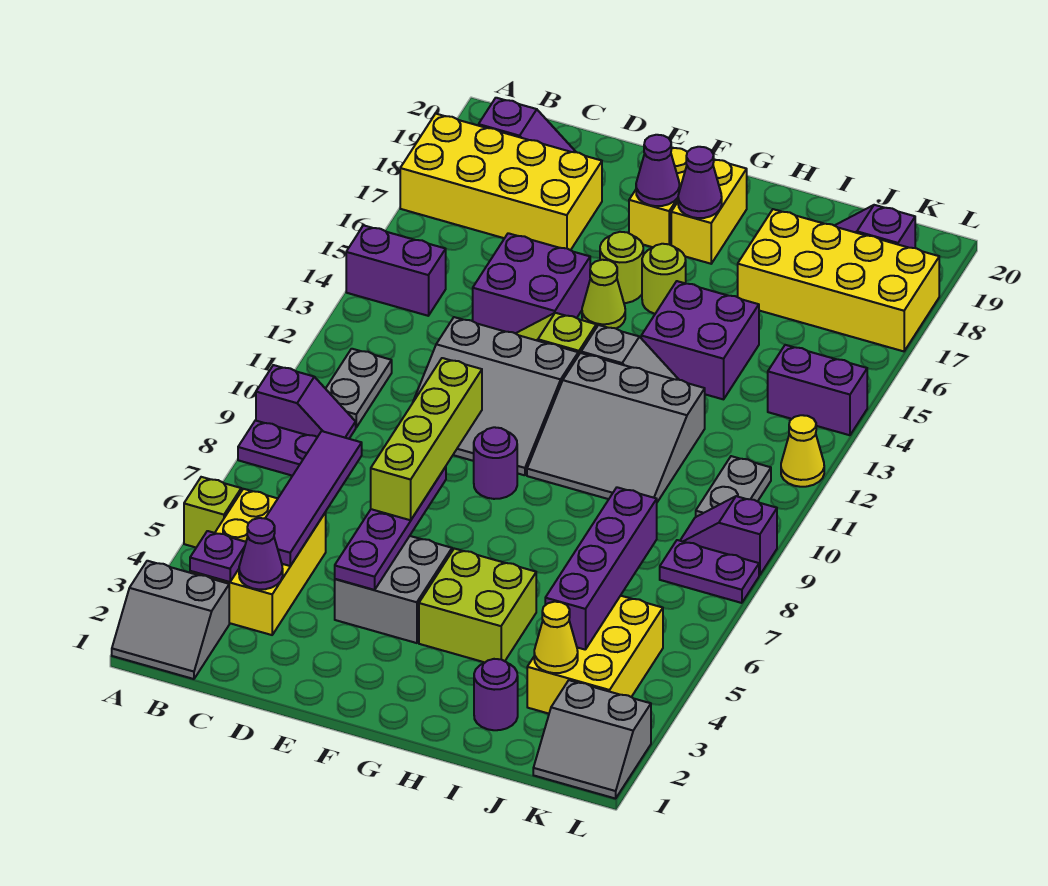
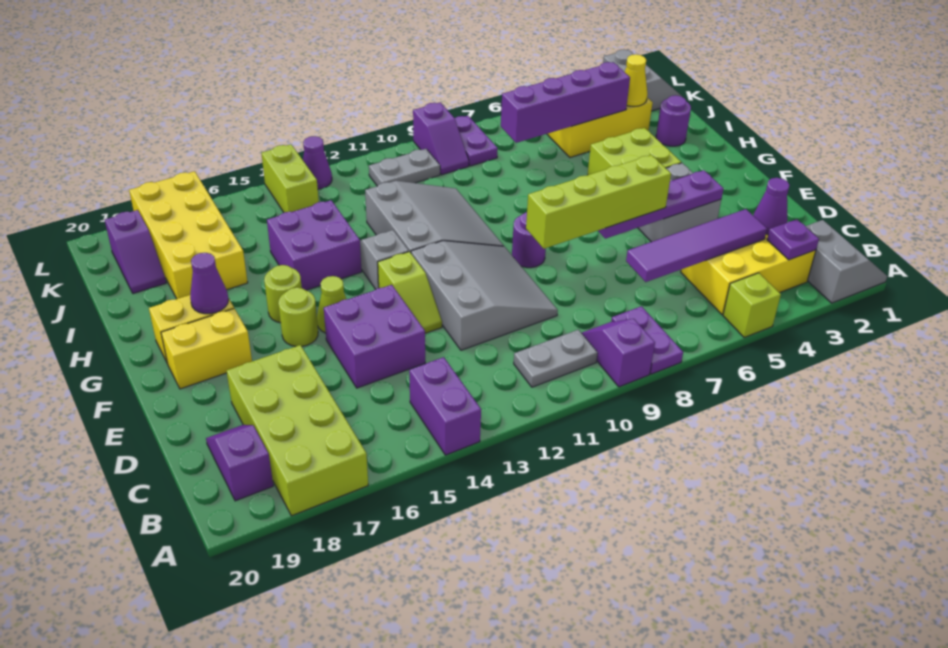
yellow 2x4 brick [400,114,602,250] -> lime 2x4 brick [226,345,368,516]
purple 1x1 cone [636,135,680,206] -> purple 1x1 cone moved to [303,136,332,189]
purple 1x2 brick [768,345,867,435] -> lime 1x2 brick [261,144,319,212]
yellow 1x1 cone [781,415,824,487] -> none

